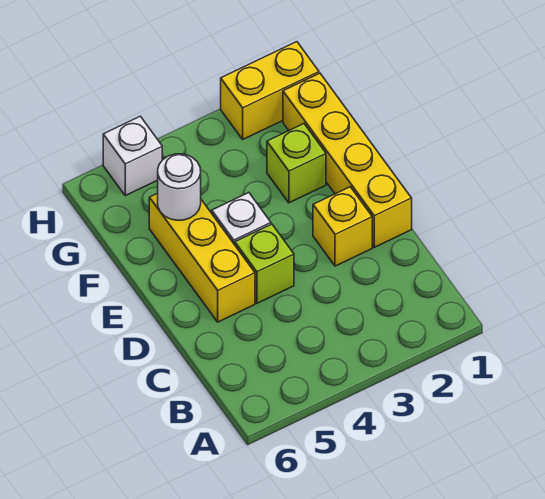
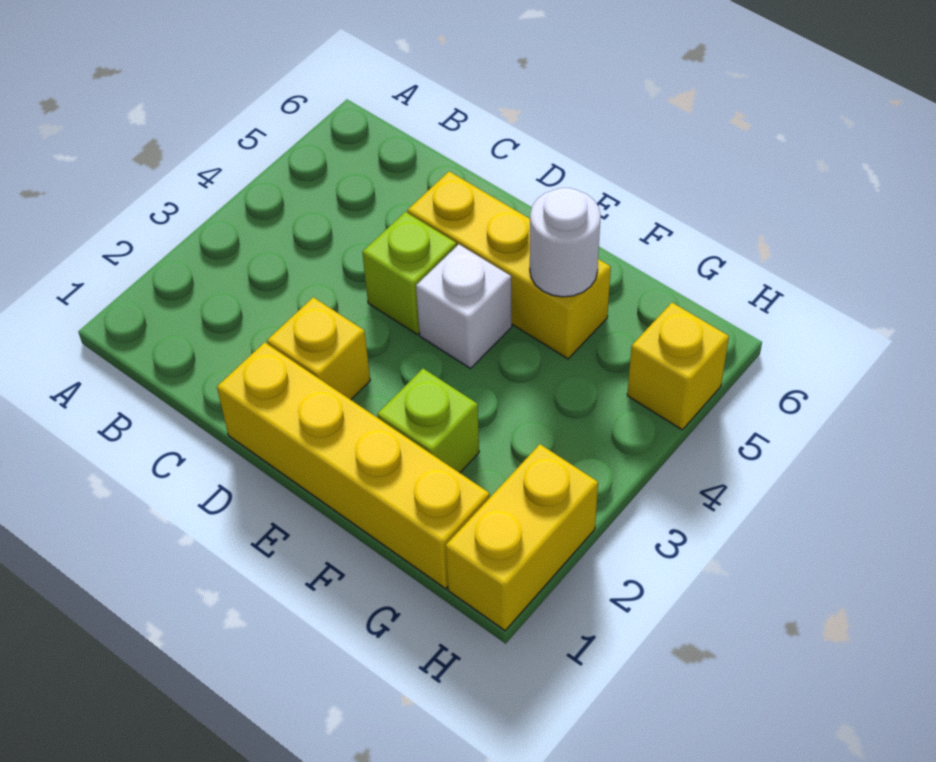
white 1x1 brick [103,116,162,196] -> yellow 1x1 brick [627,303,729,430]

